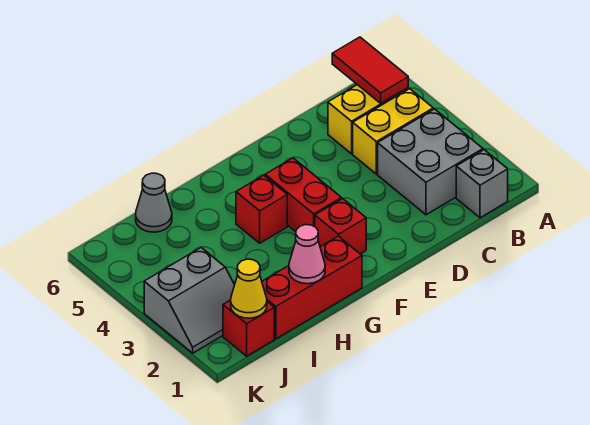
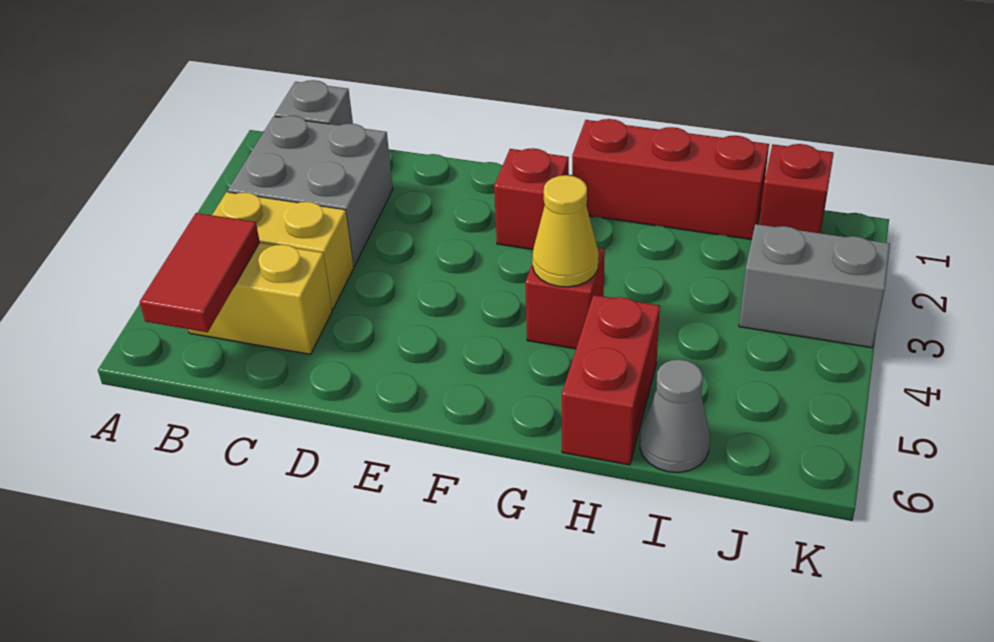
red 1x2 brick [265,158,341,232] -> red 1x2 brick moved to [562,295,660,465]
pink 1x1 cone [289,225,325,284] -> none
yellow 1x1 cone [231,259,267,318] -> yellow 1x1 cone moved to [532,175,599,287]

